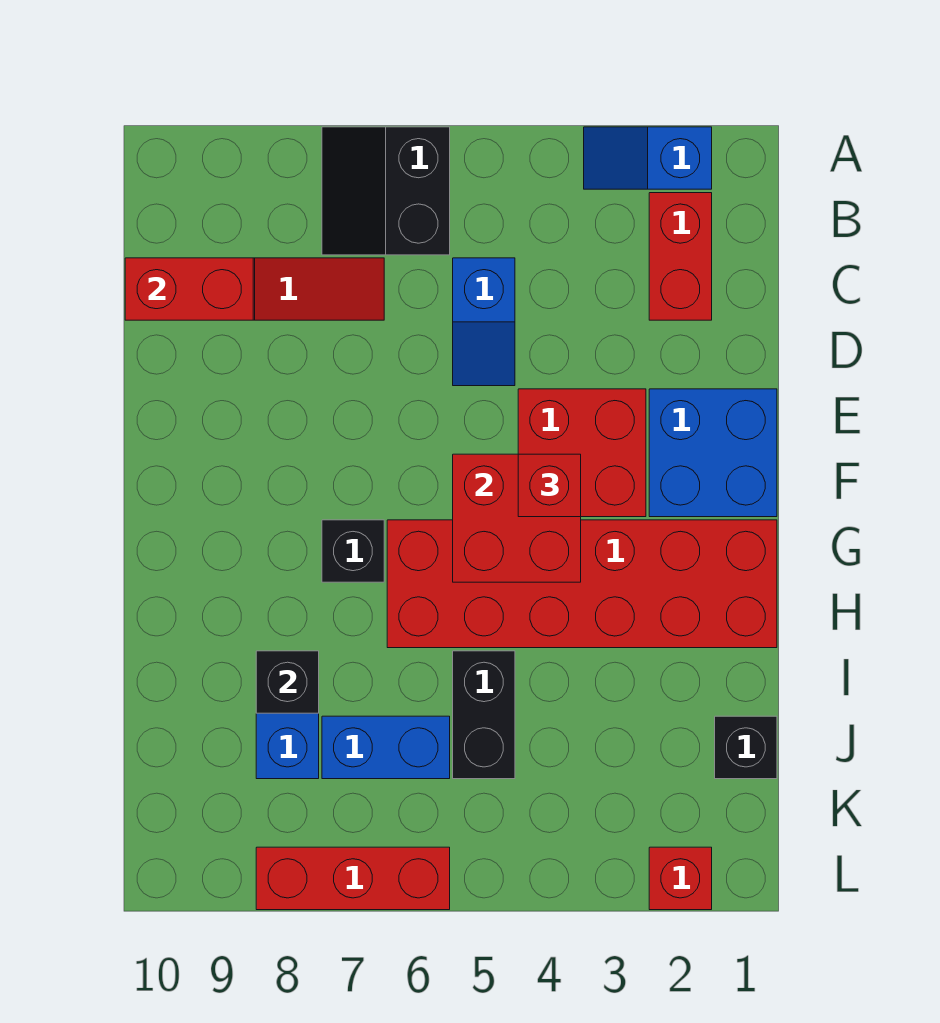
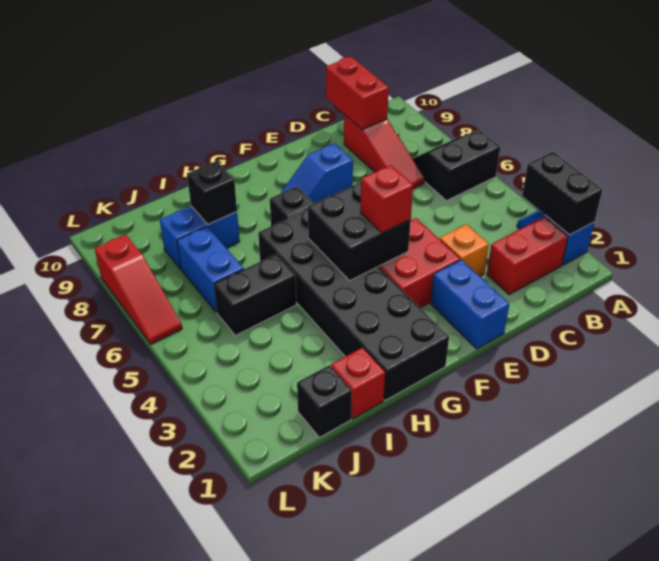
none -> black 1x2 brick [522,152,602,235]
blue 1x2 slope [453,258,515,386] -> blue 1x2 slope moved to [281,143,353,203]
none -> orange 1x1 brick [440,224,489,276]
blue 2x2 brick [649,389,777,517] -> blue 1x2 brick [431,260,509,349]
red 2x2 brick [453,454,581,582] -> black 2x2 brick [308,182,411,281]
red 2x6 brick [387,520,777,648] -> black 2x6 brick [258,209,449,401]
red 1x1 brick [649,847,712,910] -> red 1x1 brick moved to [331,348,385,419]
red 1x3 brick [256,847,450,910] -> red 1x3 slope [95,234,182,344]

